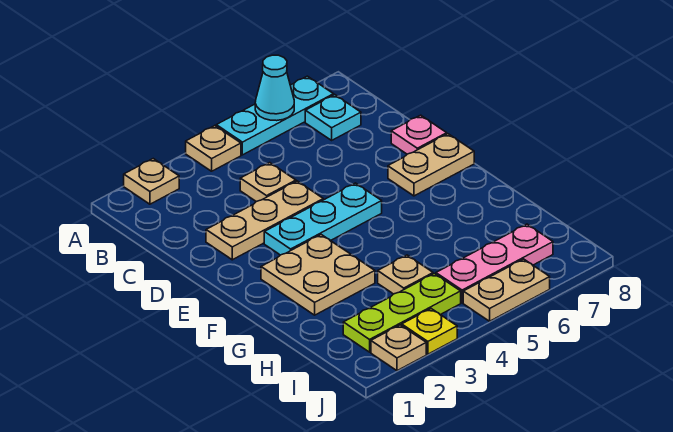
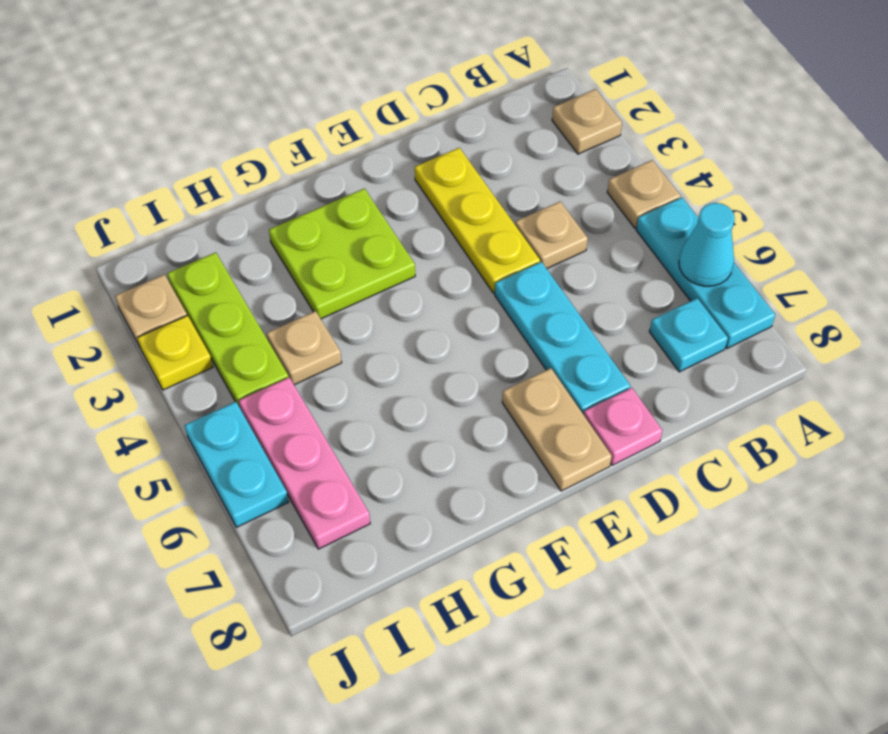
tan 1x3 plate [206,181,323,260] -> yellow 1x3 plate [415,148,540,293]
cyan 1x3 plate [264,183,382,255] -> cyan 1x3 plate moved to [495,262,630,415]
tan 2x2 plate [261,235,375,315] -> lime 2x2 plate [269,188,415,319]
tan 1x2 plate [463,259,550,321] -> cyan 1x2 plate [185,402,288,527]

